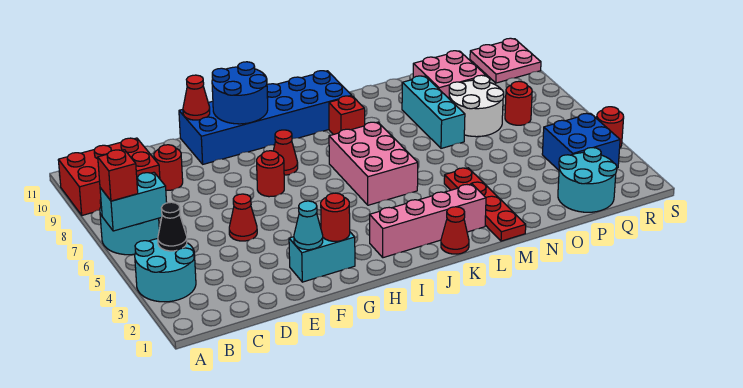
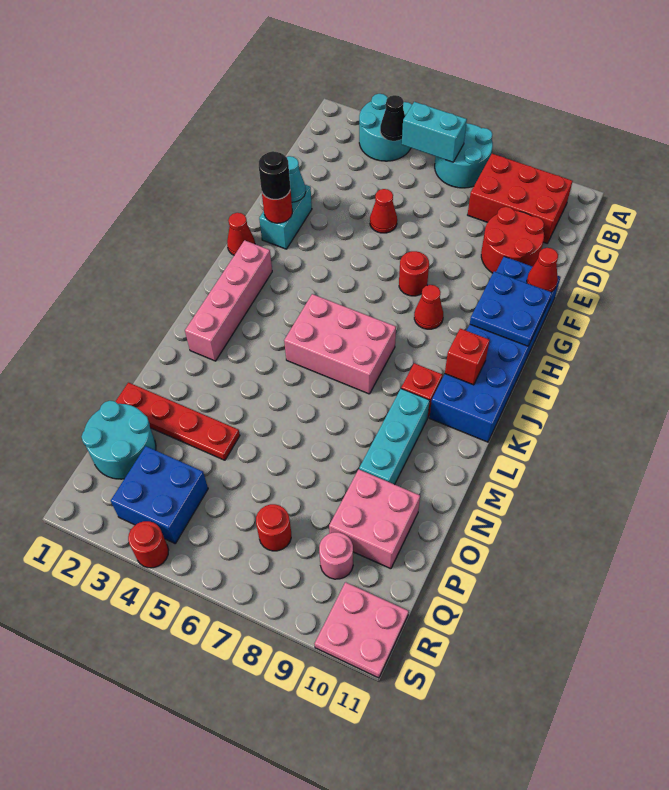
cyan 1x2 brick [100,172,167,231] -> cyan 1x2 brick turned to [402,102,467,162]
red 1x1 brick [98,150,138,201] -> red 1x1 brick moved to [445,329,489,385]
red 2x3 brick [58,138,160,215] -> red 2x3 brick turned to [468,154,573,243]
red 1x1 round brick [154,145,183,190] -> red 2x2 round brick [481,207,544,273]
none -> black 1x1 round brick [259,151,290,199]
blue 2x2 round brick [212,62,268,124] -> blue 2x2 plate [470,271,552,346]
red 1x1 cone [441,207,469,254] -> red 1x1 cone moved to [227,213,255,255]
red 1x4 plate [444,168,526,241] -> red 1x4 plate moved to [115,383,240,460]
cyan 1x3 brick [402,76,465,148] -> cyan 1x3 brick turned to [359,389,430,485]
white 2x2 round brick [449,75,504,137] -> none
none -> pink 1x1 round brick [319,532,353,579]

